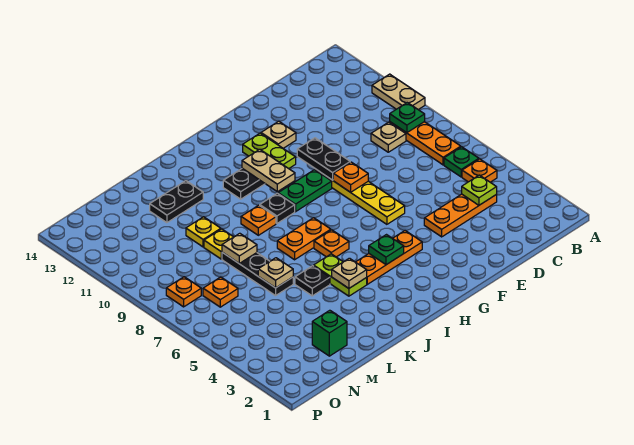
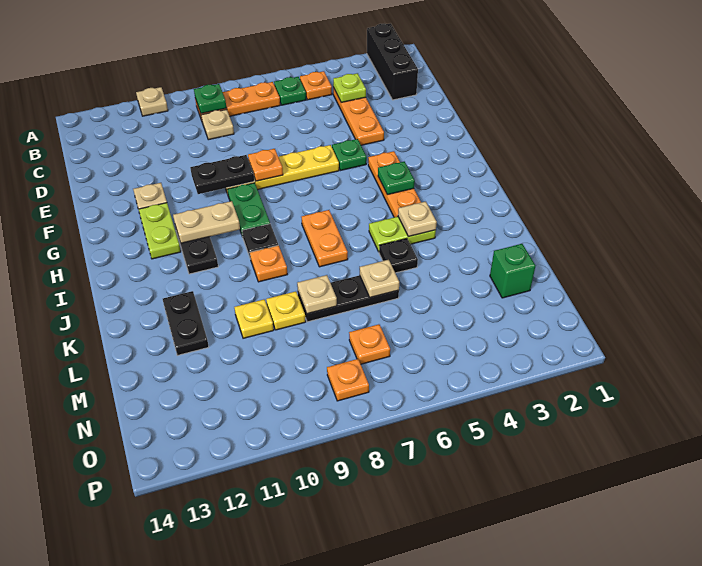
none -> black 1x3 brick [367,23,418,100]
tan 1x2 plate [372,74,425,110] -> tan 1x1 plate [136,87,168,116]
none -> green 1x1 plate [332,139,367,170]
lime 1x2 plate [243,133,296,169] -> lime 1x2 plate turned to [139,203,181,259]
orange 1x1 plate [314,230,349,257] -> none

